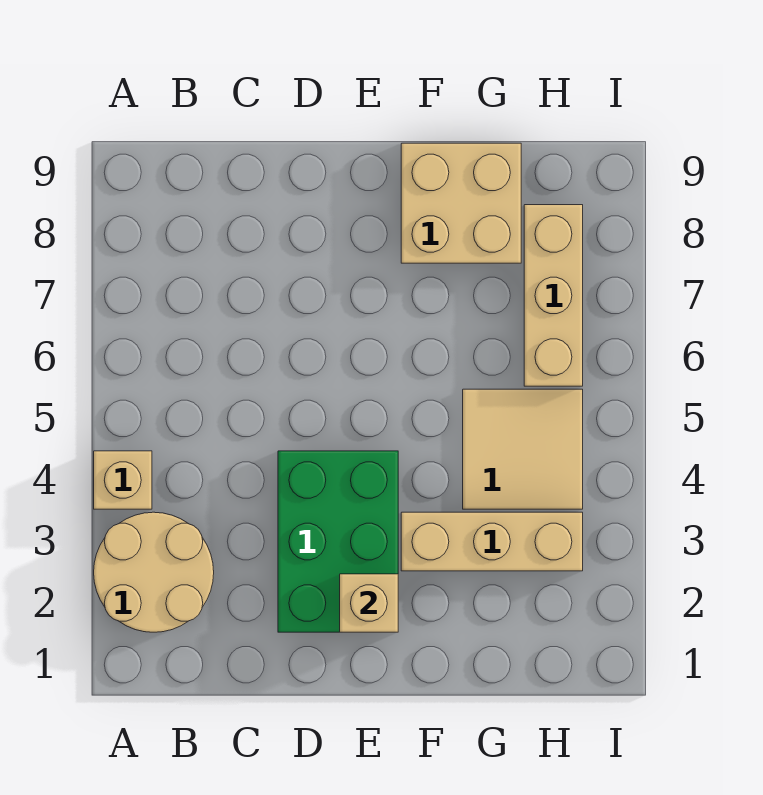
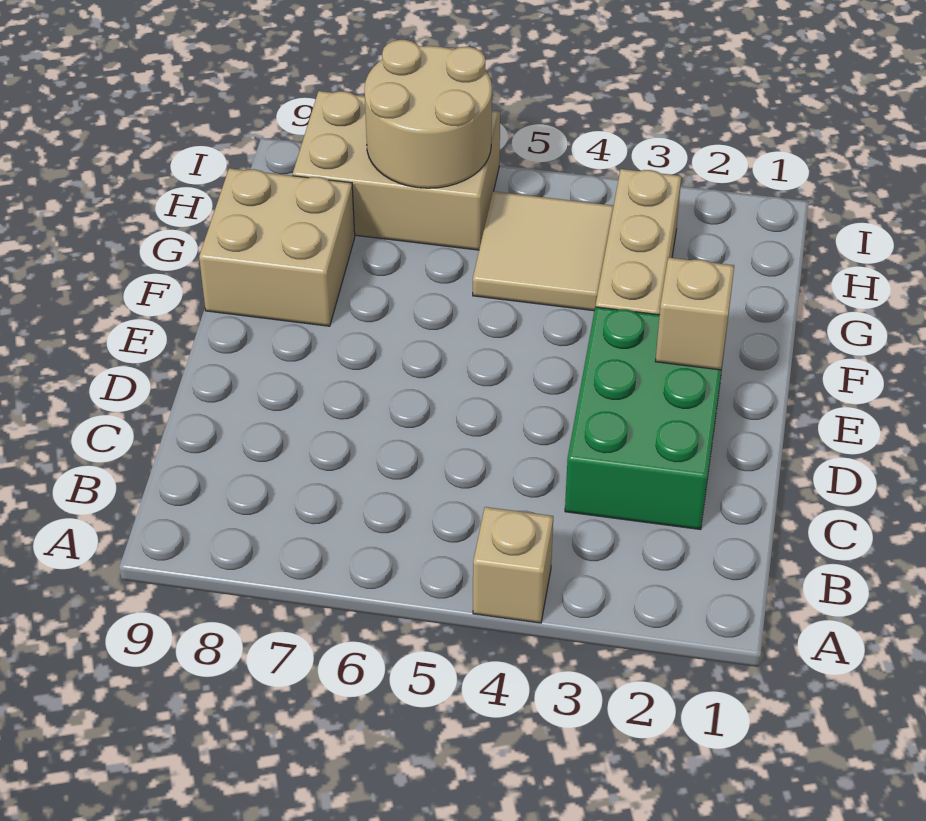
tan 2x2 round brick [94,512,214,632] -> tan 2x2 round brick moved to [364,40,492,188]
green 2x3 brick [278,451,398,632] -> green 2x3 brick turned to [565,307,725,530]
tan 1x3 brick [524,205,583,386] -> tan 2x3 brick [293,91,500,250]

